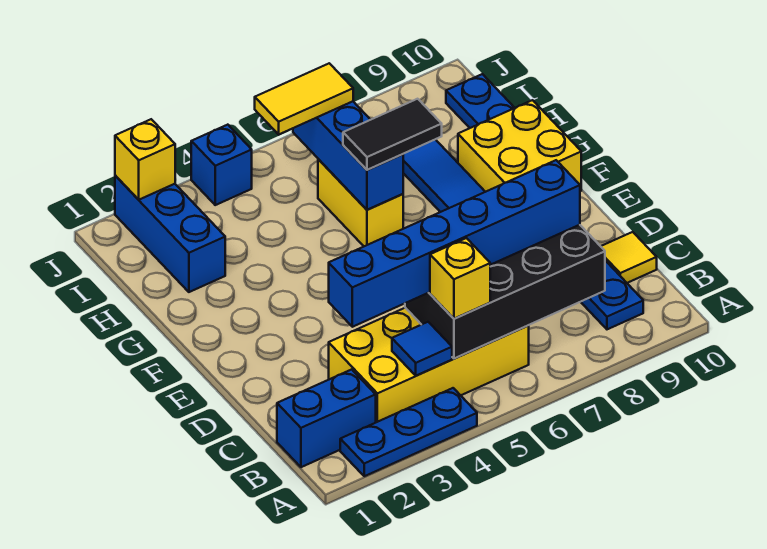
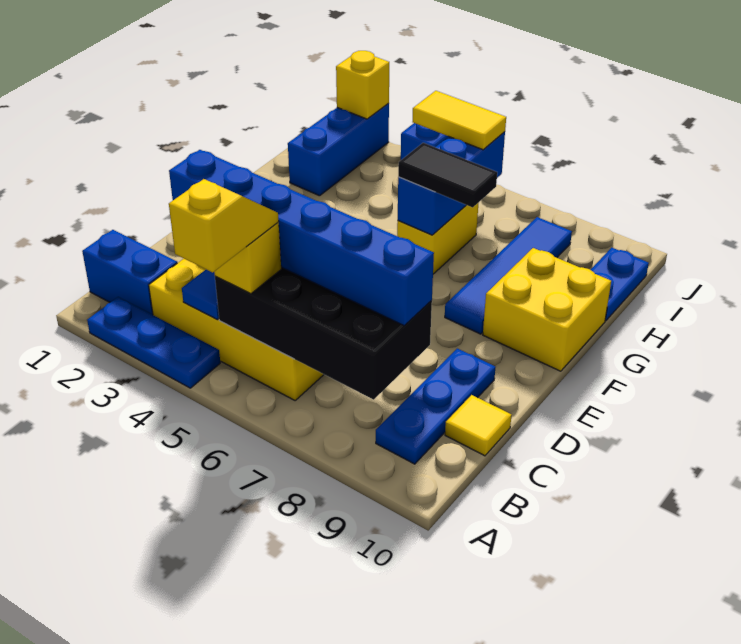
none -> yellow 1x2 slope [169,179,279,272]

